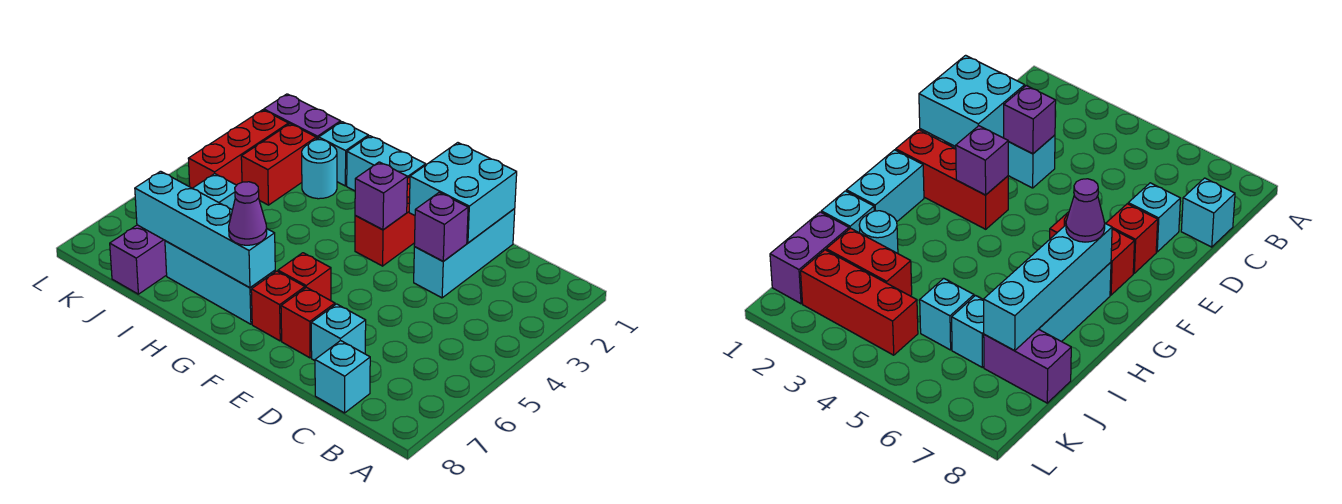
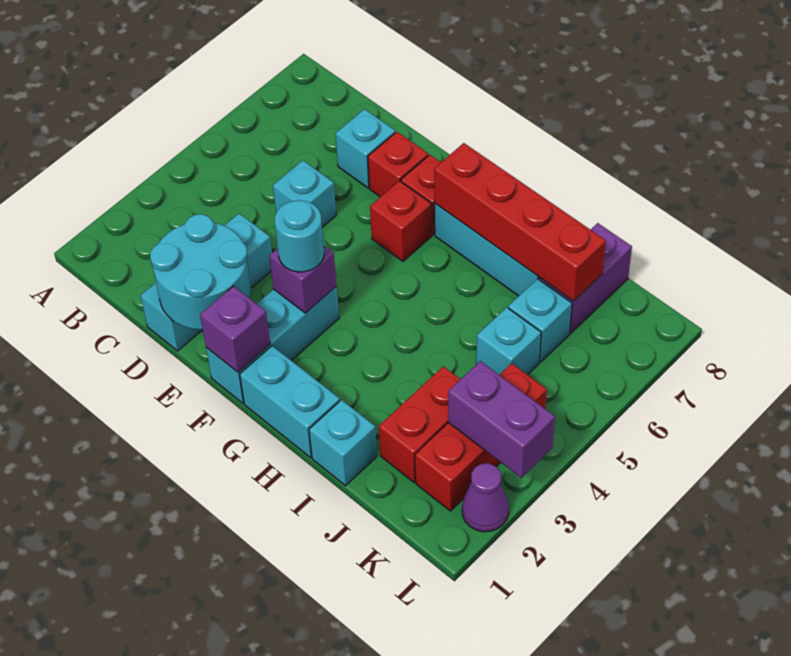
cyan 1x1 brick [315,341,370,413] -> cyan 1x1 brick moved to [273,161,336,227]
cyan 2x2 brick [409,143,517,243] -> cyan 2x2 round brick [150,214,251,330]
purple 1x1 brick [414,193,468,261] -> purple 1x1 brick moved to [200,286,270,372]
red 1x3 brick [355,177,415,266] -> cyan 1x3 brick [206,287,339,403]
cyan 1x4 brick [135,171,275,288] -> red 1x4 brick [434,143,606,301]
purple 1x1 cone [229,182,267,245] -> purple 1x1 cone moved to [462,464,509,532]
cyan 1x1 round brick [302,140,337,199] -> cyan 1x1 round brick moved to [275,200,324,272]
purple 1x2 brick [264,94,341,140] -> purple 1x2 brick moved to [448,361,555,478]

